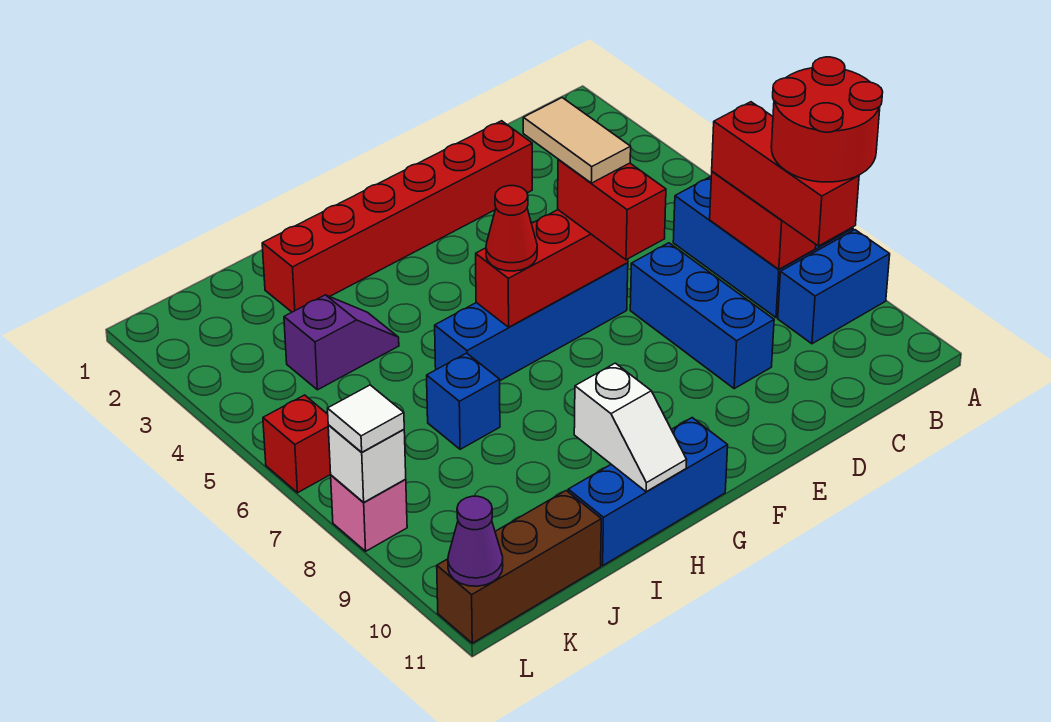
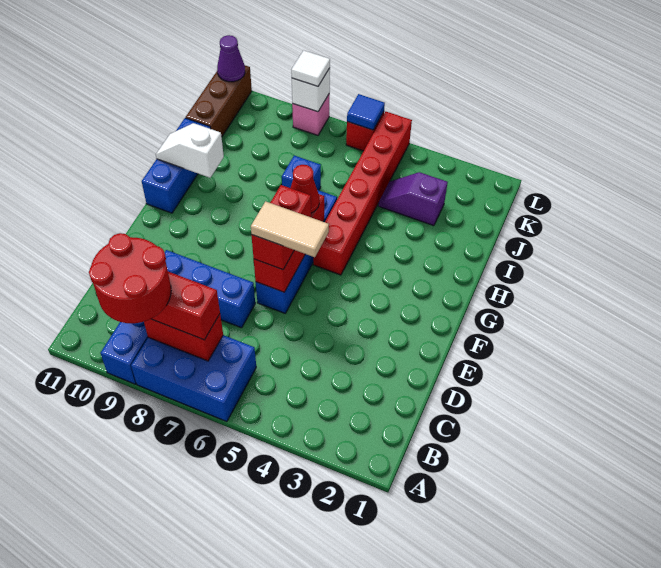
red 1x6 brick [262,121,532,312] -> red 1x6 brick moved to [313,112,412,275]
red 1x2 brick [558,159,666,260] -> red 1x2 brick turned to [251,185,311,270]
purple 1x2 slope [284,295,399,390] -> purple 1x2 slope turned to [378,172,448,226]
none -> blue 1x1 tile [347,94,385,130]

